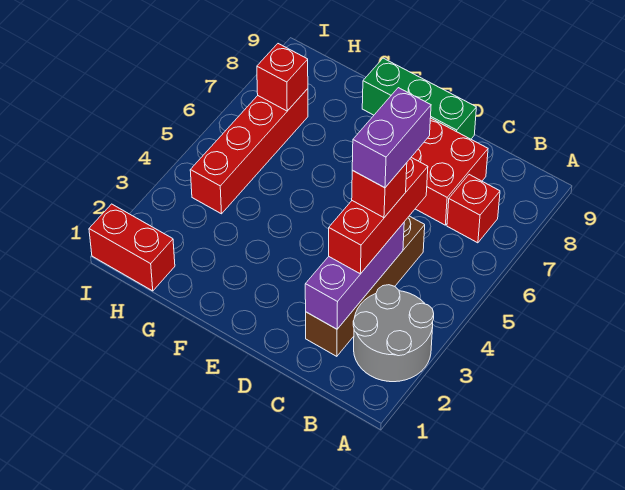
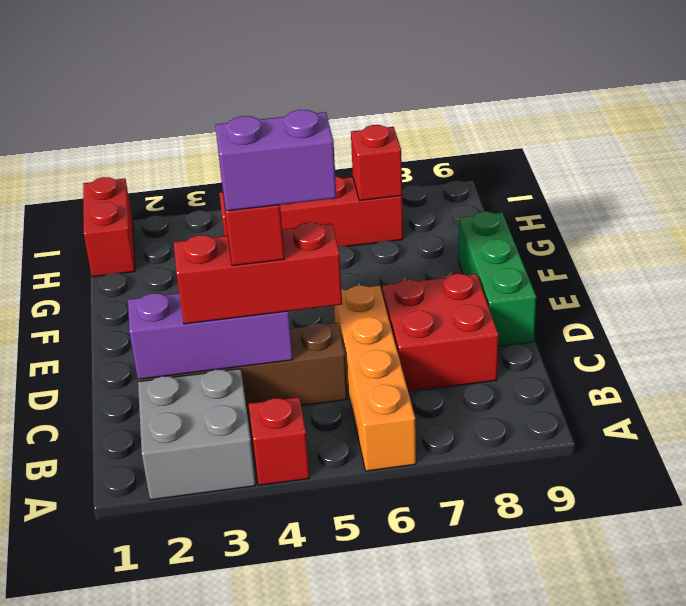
grey 2x2 round brick [353,285,434,382] -> grey 2x2 brick [138,369,256,500]
none -> orange 1x4 brick [334,286,416,471]
red 1x1 brick [447,175,500,243] -> red 1x1 brick moved to [248,397,309,485]

